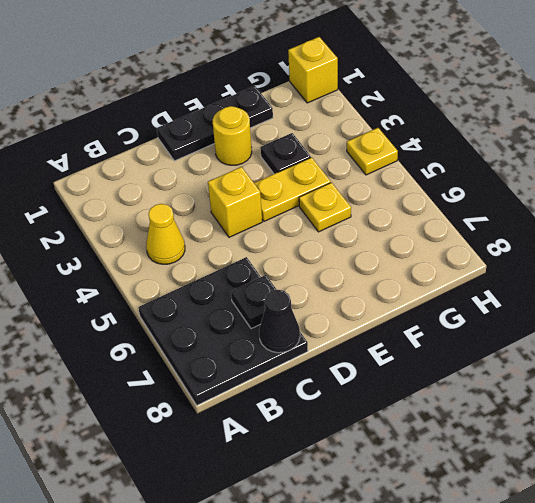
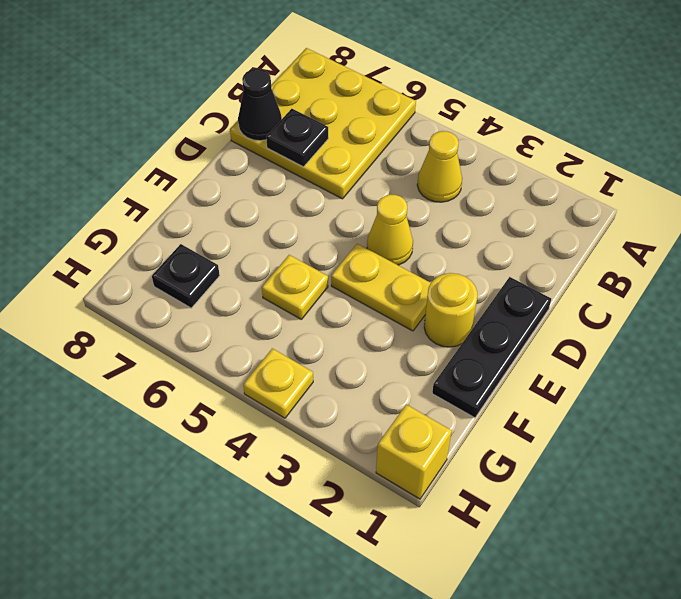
black 3x3 plate [138,257,308,405] -> yellow 3x3 plate [230,48,416,199]
yellow 1x1 brick [208,167,262,237] -> yellow 1x1 cone [367,194,413,265]
yellow 1x2 plate [254,157,331,221] -> yellow 1x2 plate turned to [331,244,431,331]
black 1x1 plate [260,133,311,174] -> black 1x1 plate moved to [152,244,220,308]

